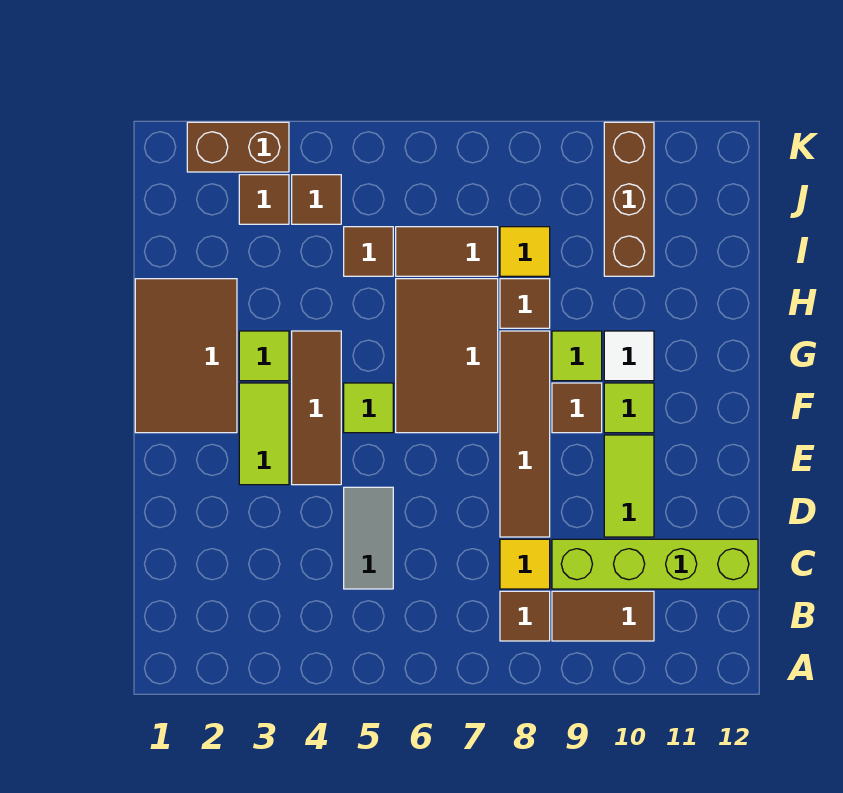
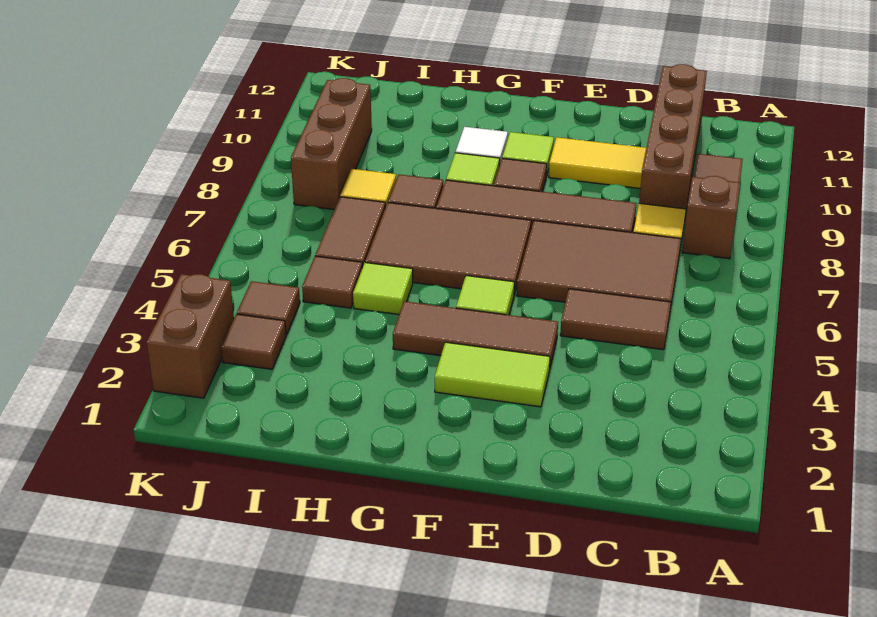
brown 1x1 tile [500,591,550,641] -> brown 1x1 brick [682,176,740,259]
grey 1x2 tile [344,487,393,589] -> brown 1x2 tile [560,289,671,350]
lime 1x4 brick [552,539,758,589] -> brown 1x4 brick [639,64,707,216]
lime 1x2 tile [604,435,654,537] -> yellow 1x2 tile [549,137,646,188]
brown 2x3 tile [135,279,237,433] -> brown 2x3 tile moved to [517,221,681,309]
lime 1x1 tile [239,331,289,381] -> lime 1x1 tile moved to [353,263,413,315]
brown 1x3 brick [604,122,654,276] -> brown 1x3 brick turned to [291,78,372,210]

